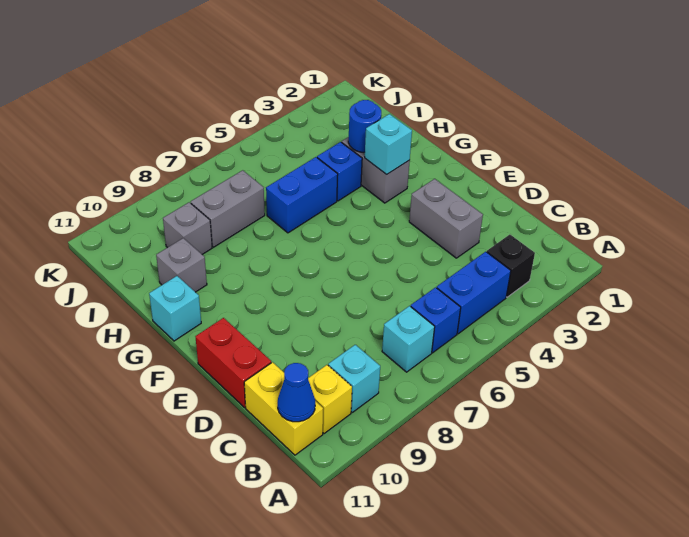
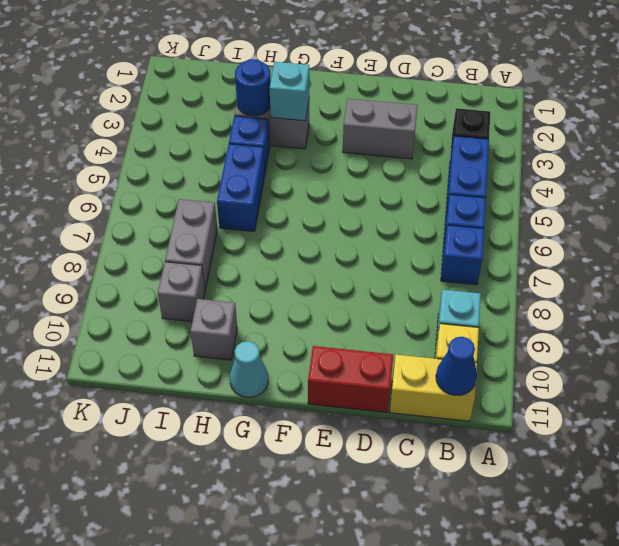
cyan 1x1 brick [382,306,435,372] -> blue 1x1 brick [441,225,484,285]
cyan 1x1 brick [149,276,201,341] -> cyan 1x1 cone [230,341,268,397]

